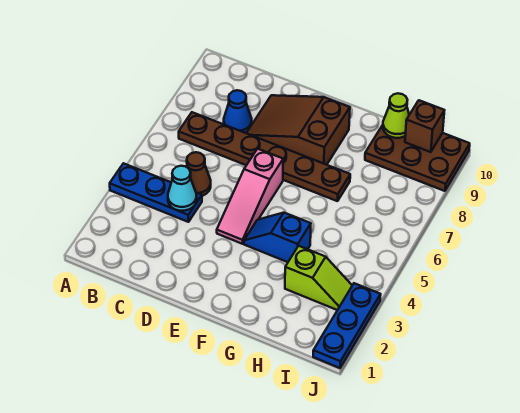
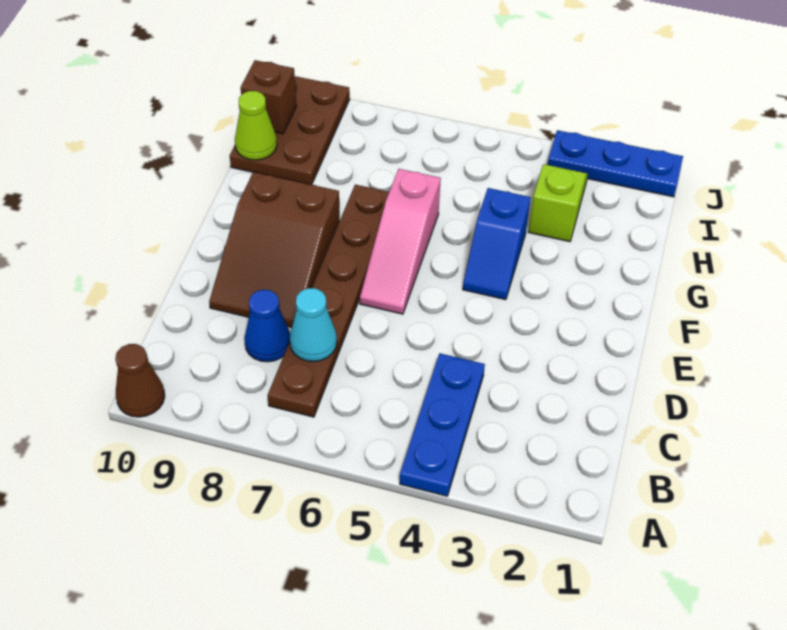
cyan 1x1 cone [168,166,197,211] -> cyan 1x1 cone moved to [290,288,337,362]
brown 1x1 cone [187,152,211,196] -> brown 1x1 cone moved to [115,344,165,417]
pink 1x3 slope [217,149,283,244] -> pink 1x3 slope turned to [360,169,441,314]

